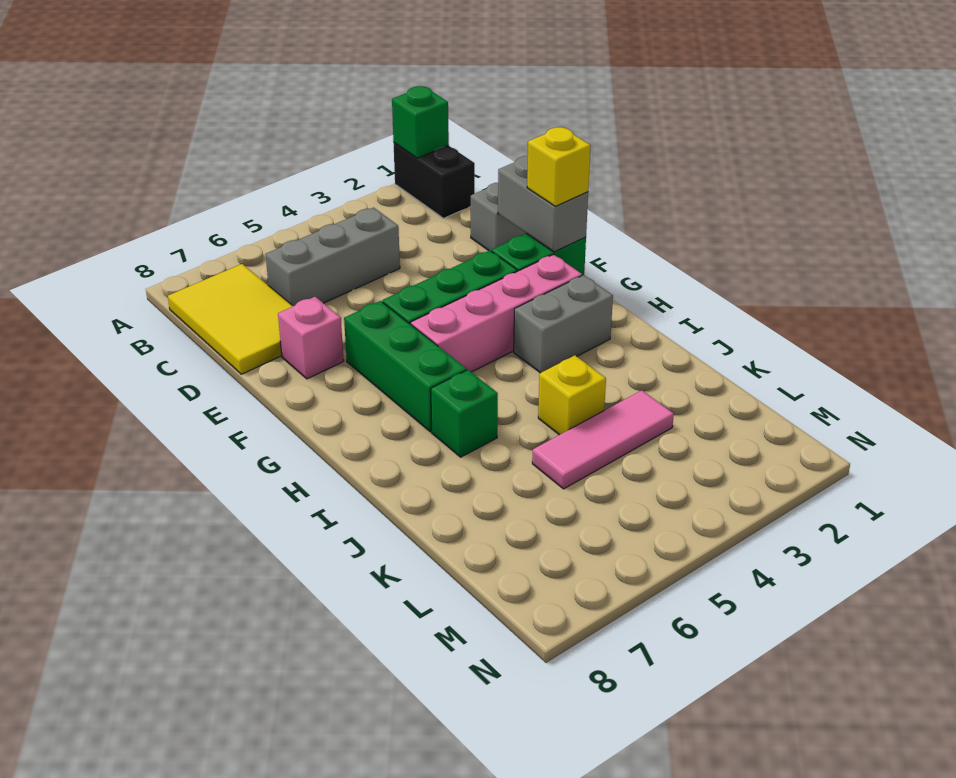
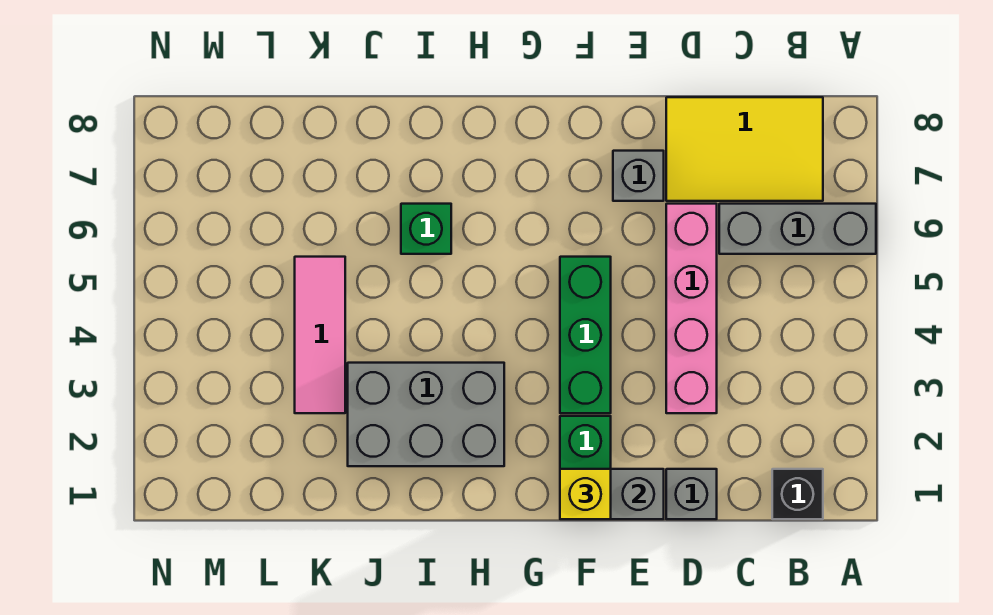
black 1x2 brick [394,143,475,218] -> black 1x1 brick [772,469,823,519]
green 1x1 brick [392,86,449,158] -> none
grey 1x3 brick [266,208,400,306] -> grey 1x3 brick turned to [719,204,876,254]
pink 1x1 brick [278,297,344,379] -> grey 1x1 brick [613,151,664,201]
green 1x3 brick [344,301,467,432] -> none
pink 1x4 brick [411,255,582,372] -> pink 1x4 brick moved to [666,204,717,413]
grey 1x2 brick [514,275,613,373] -> grey 2x3 brick [348,363,504,466]
yellow 1x1 brick [538,355,606,435] -> none

